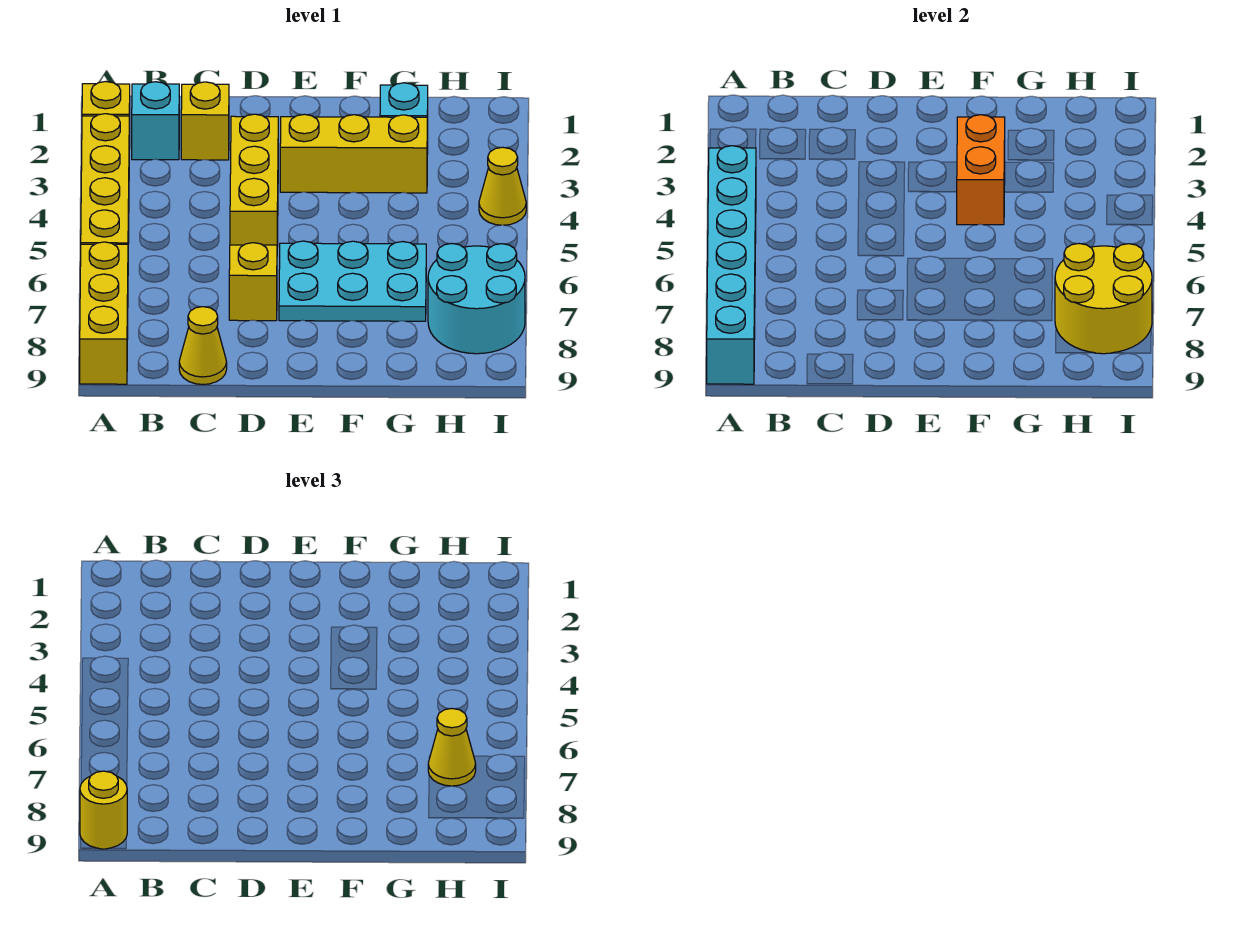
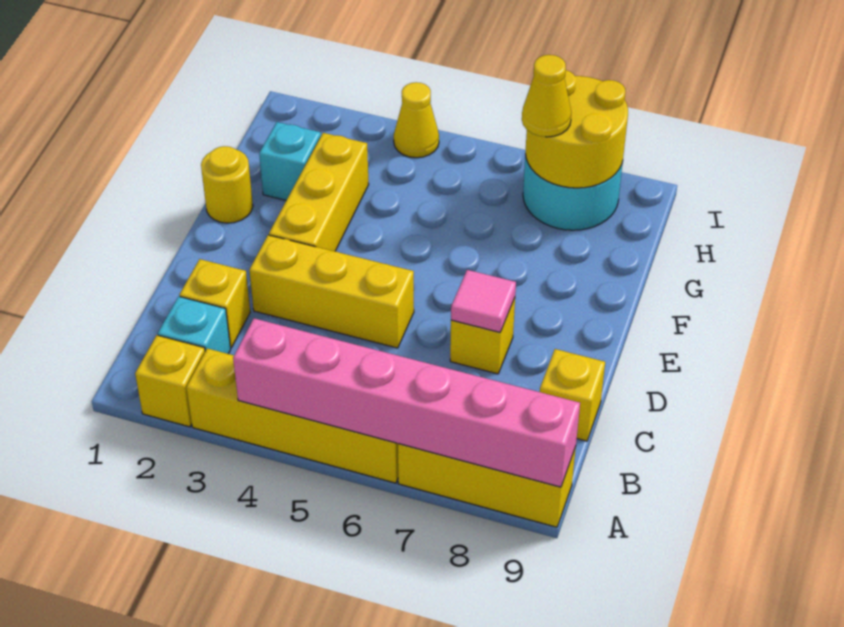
cyan 1x6 brick [707,146,756,384] -> pink 1x6 brick [233,318,580,487]
yellow 1x1 round brick [80,771,127,849] -> yellow 1x1 round brick moved to [201,146,253,223]
yellow 1x1 cone [179,307,227,385] -> yellow 1x1 brick [540,349,605,441]
none -> pink 1x1 tile [451,270,516,332]
cyan 2x3 plate [279,241,426,321] -> none
orange 1x2 brick [957,115,1005,225] -> none

